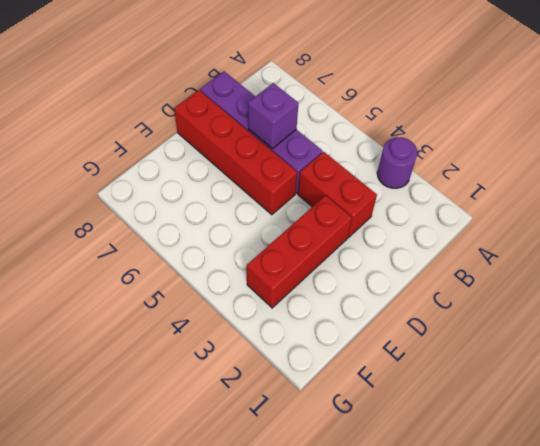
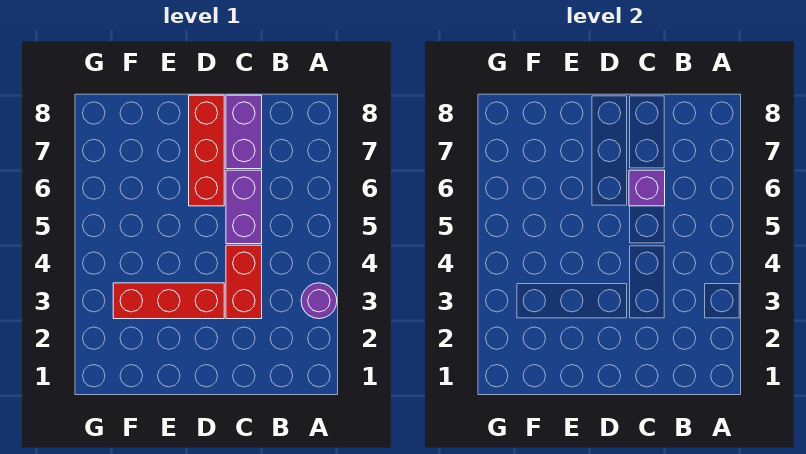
red 1x4 brick [174,90,297,215] -> red 1x3 brick [189,95,224,206]

